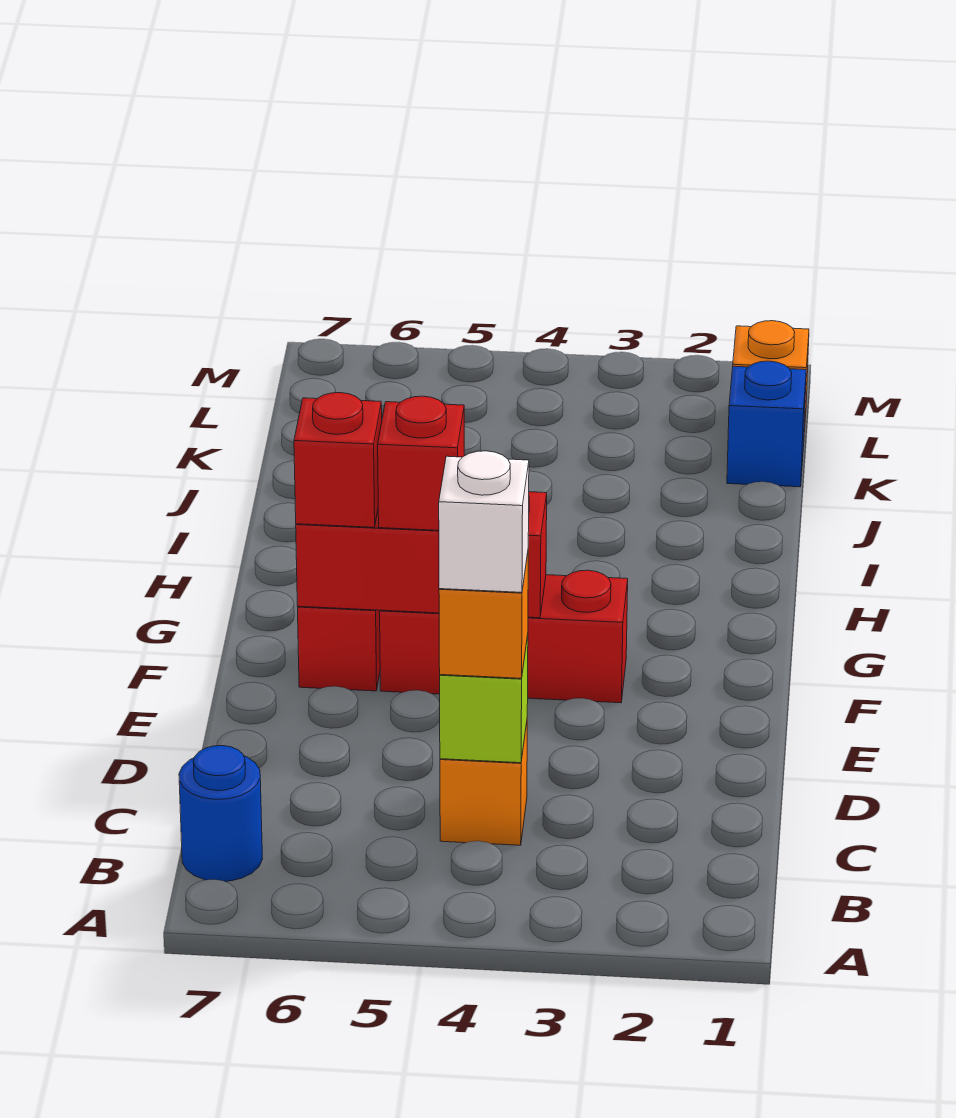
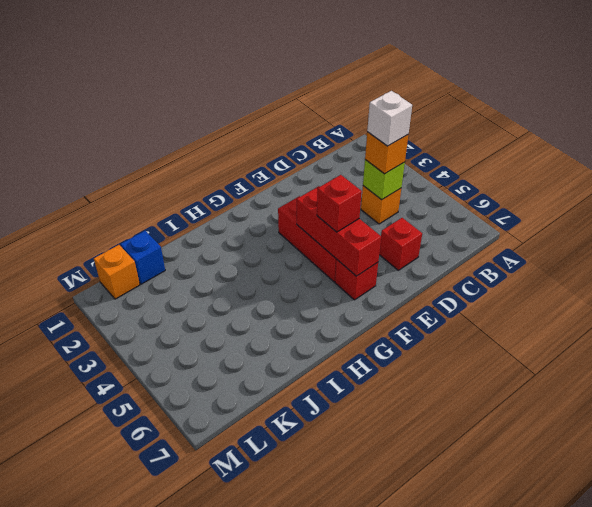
blue 1x1 round brick [179,746,263,881] -> none
red 1x1 brick [294,393,382,527] -> red 1x1 brick moved to [379,218,422,270]

